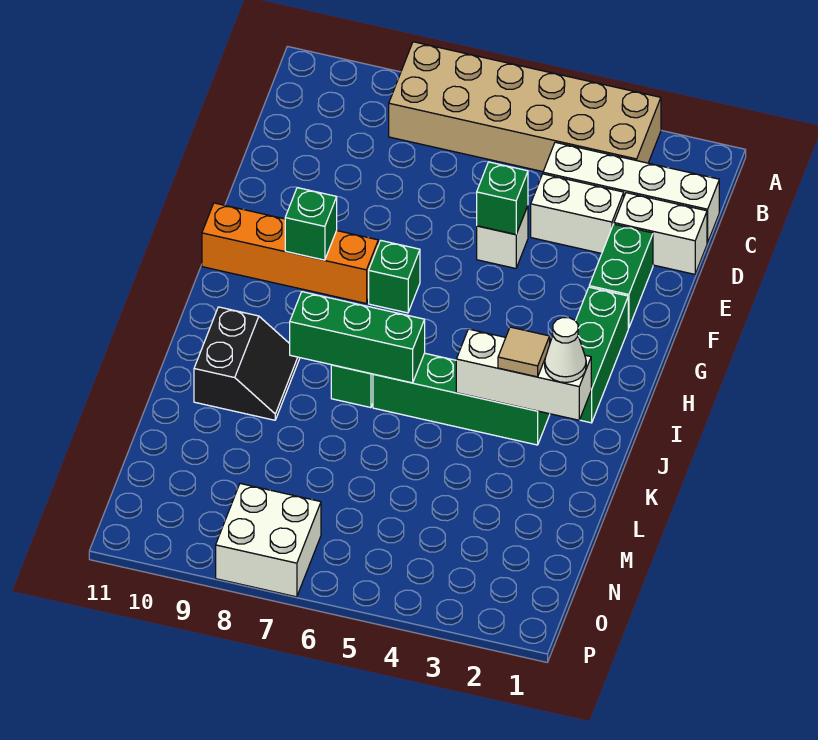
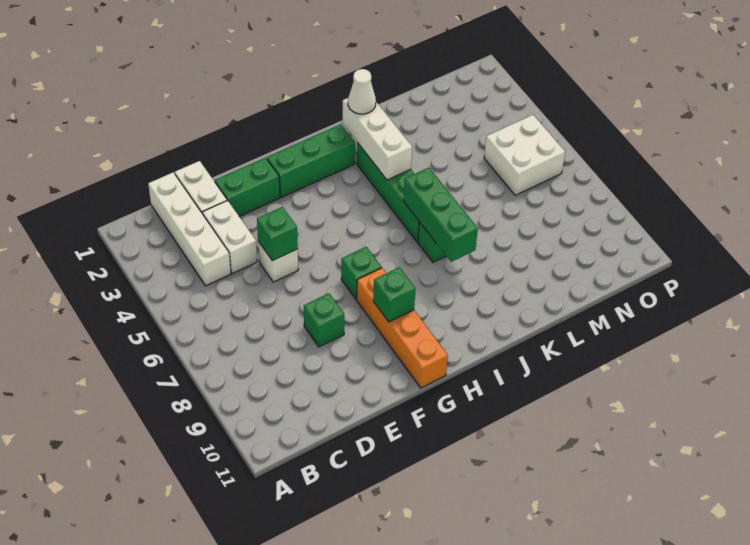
tan 2x6 brick [389,42,661,172] -> none
none -> green 1x1 brick [304,293,344,347]
tan 1x1 tile [498,327,550,377] -> none
black 2x2 slope [194,307,300,420] -> none
white 2x2 brick [216,484,321,597] -> white 2x2 brick moved to [484,115,565,195]

